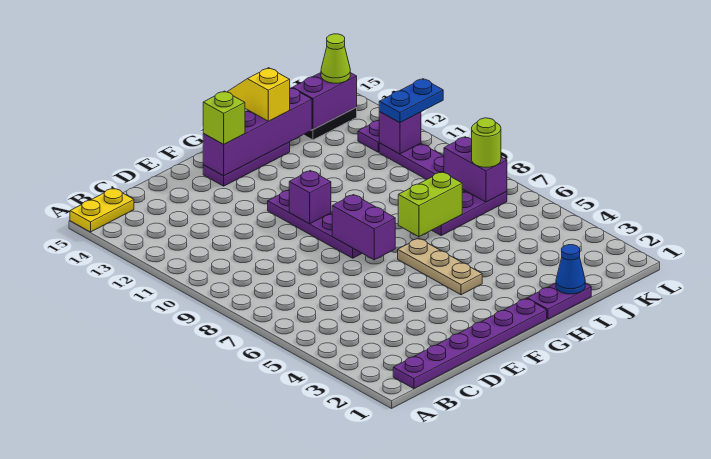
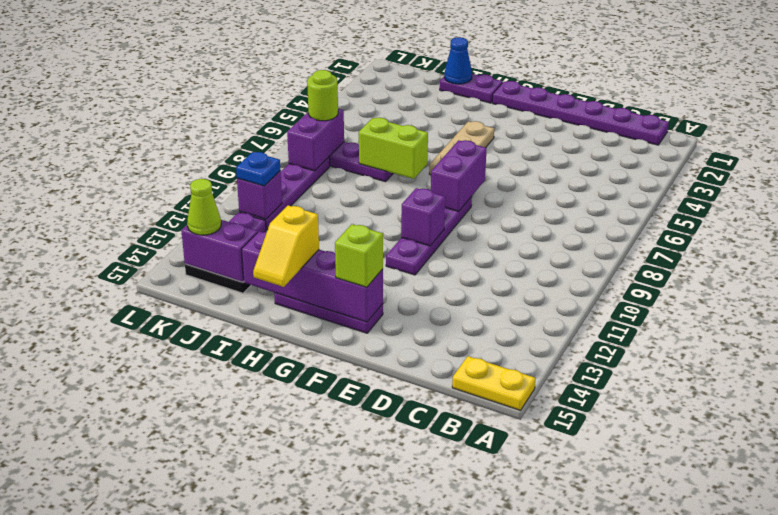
blue 1x2 plate [379,79,443,123] -> blue 1x1 plate [236,152,280,186]

